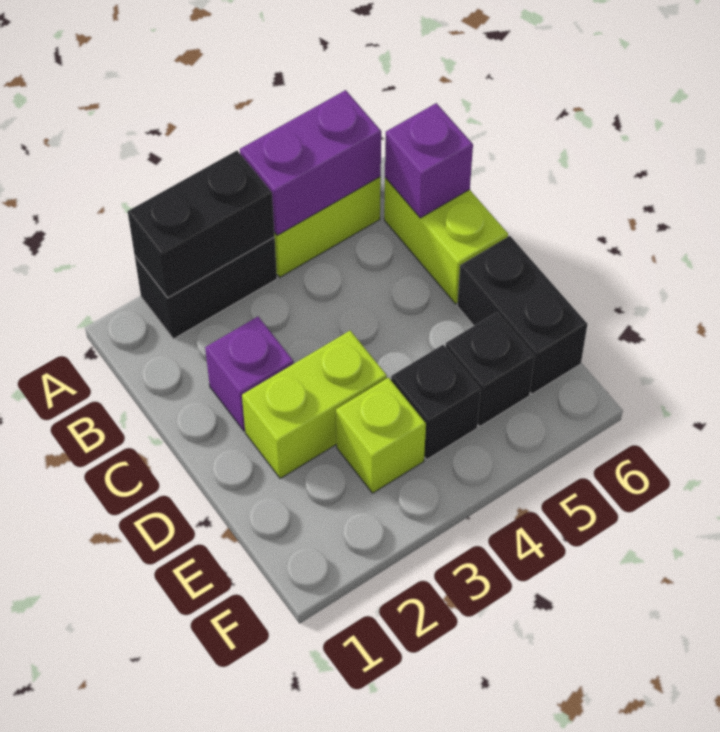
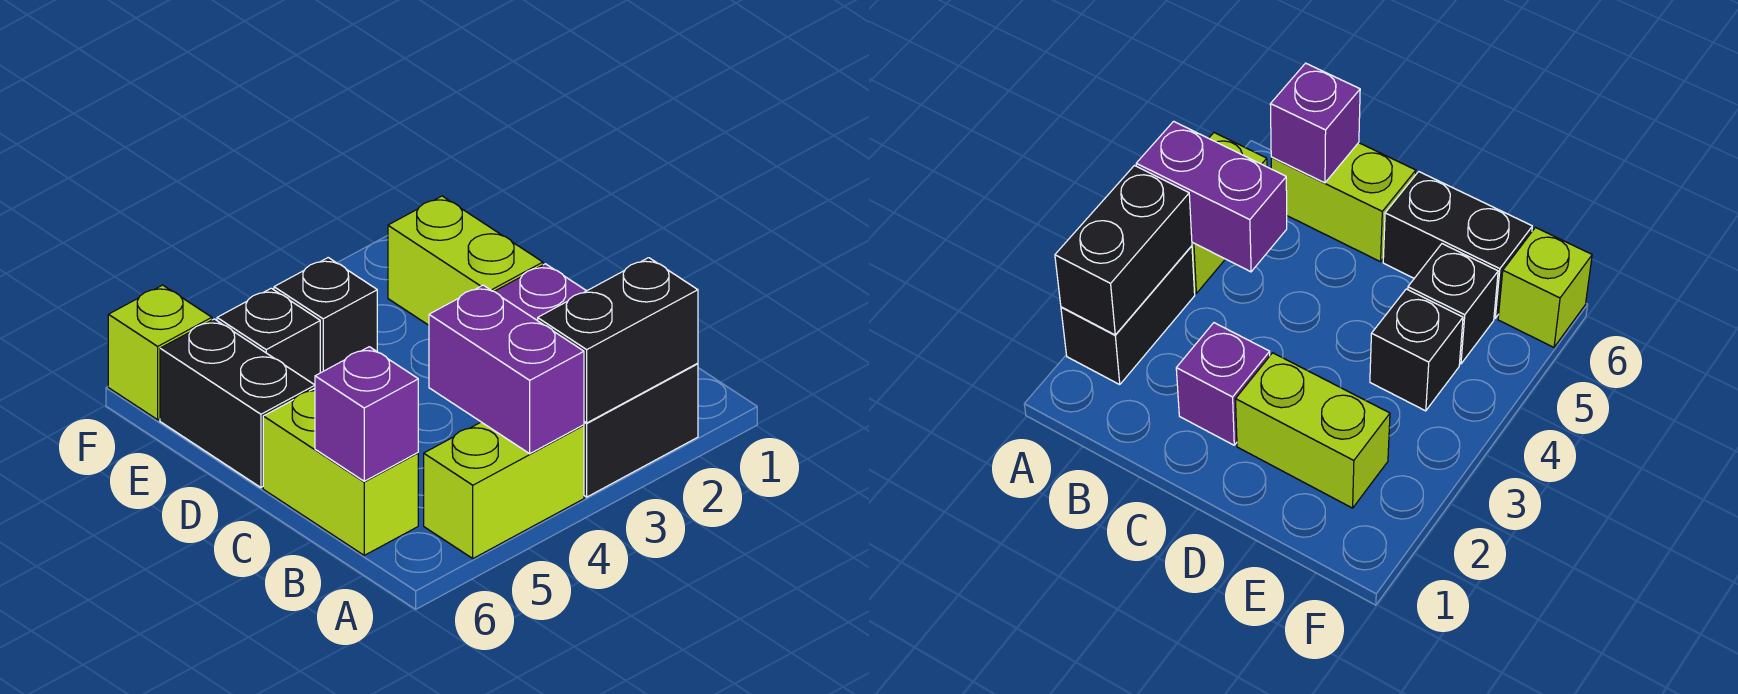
purple 1x2 brick [240,90,381,235] -> purple 1x2 brick turned to [429,285,584,454]
lime 1x2 brick [242,331,387,479] -> lime 1x2 brick turned to [388,196,543,325]
lime 1x1 brick [336,378,426,493] -> lime 1x1 brick moved to [108,285,212,420]

